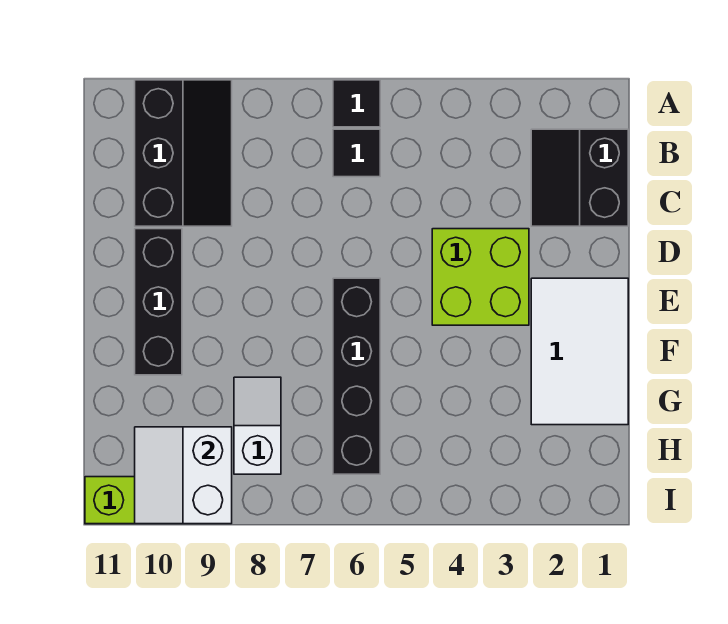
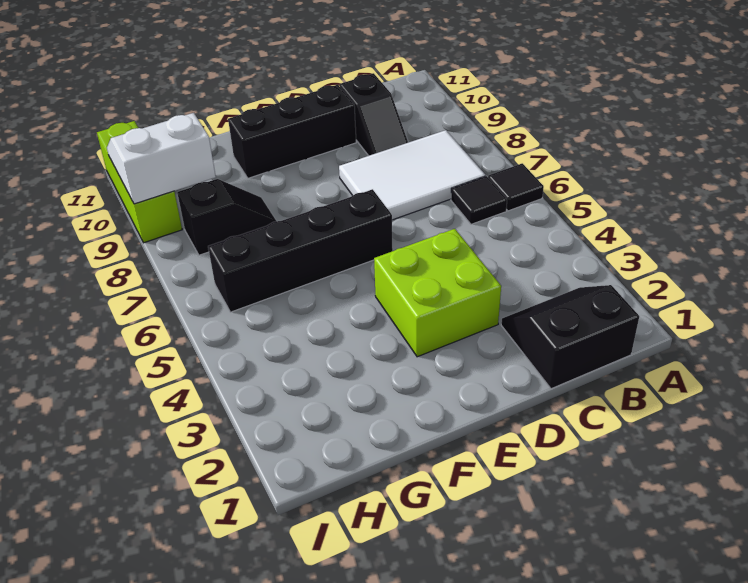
black 2x3 slope [135,80,232,226] -> black 1x2 slope [340,73,408,156]
white 2x3 tile [531,278,628,425] -> white 2x3 tile moved to [339,130,485,220]
white 1x2 slope [234,377,281,474] -> black 1x2 slope [177,179,276,255]

